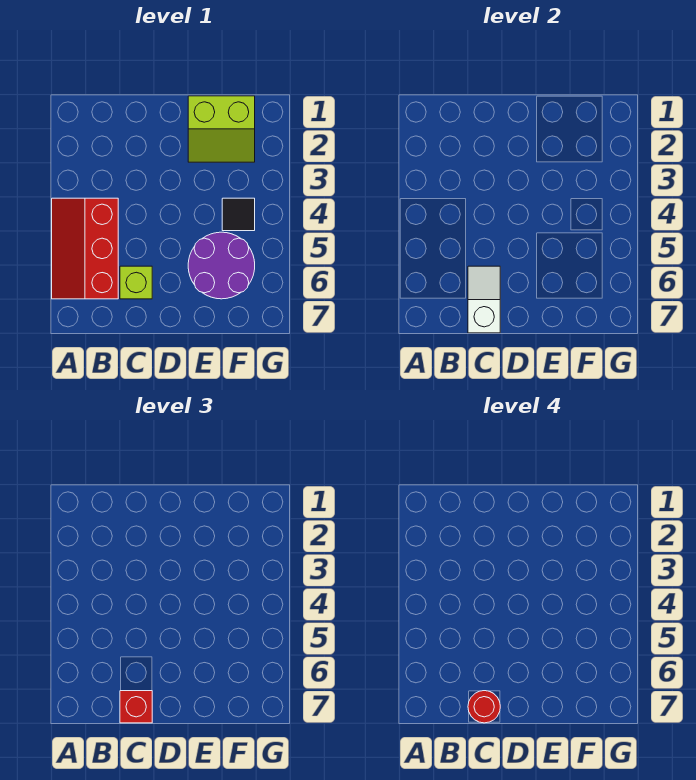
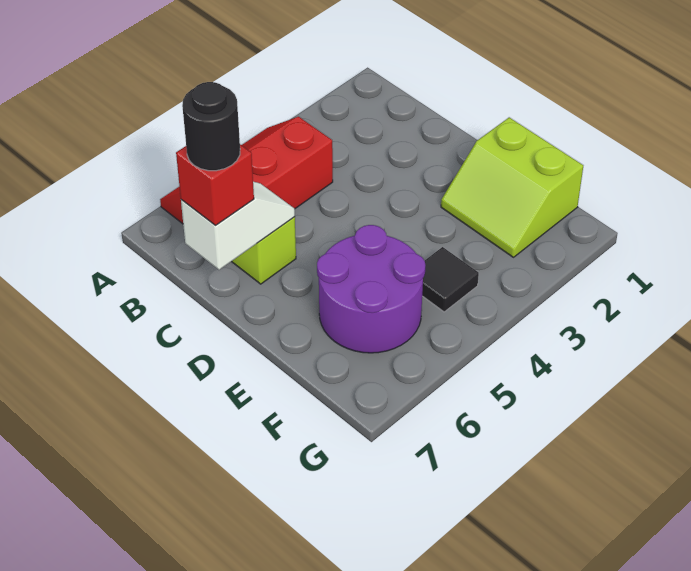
red 1x1 round brick [468,691,500,723] -> black 1x1 round brick [182,82,240,171]

